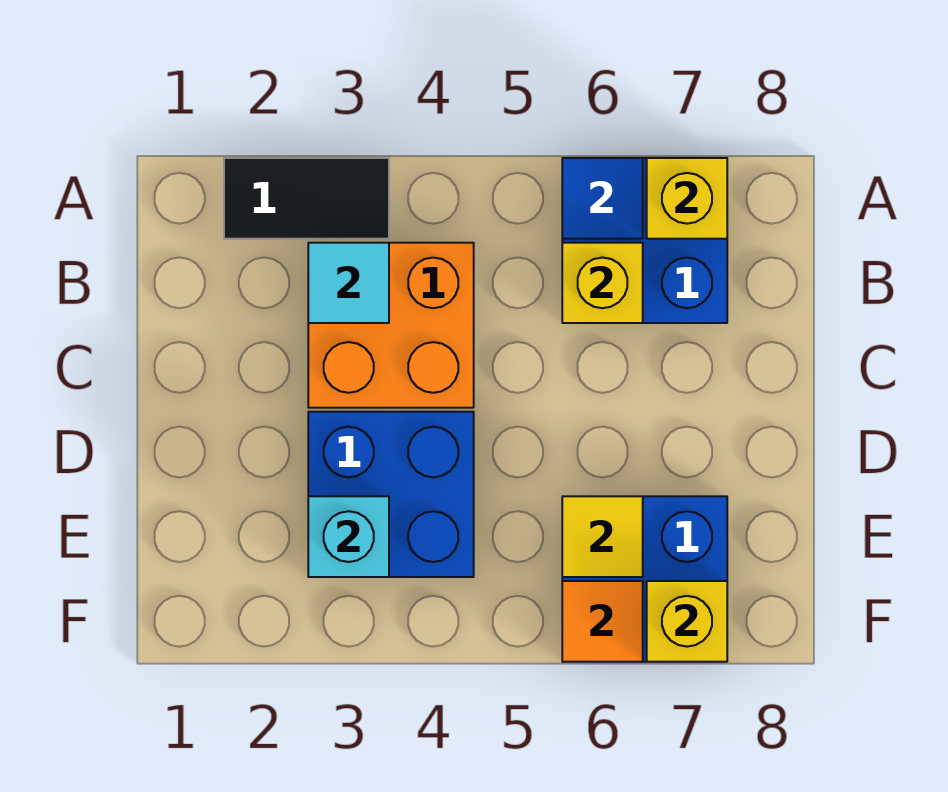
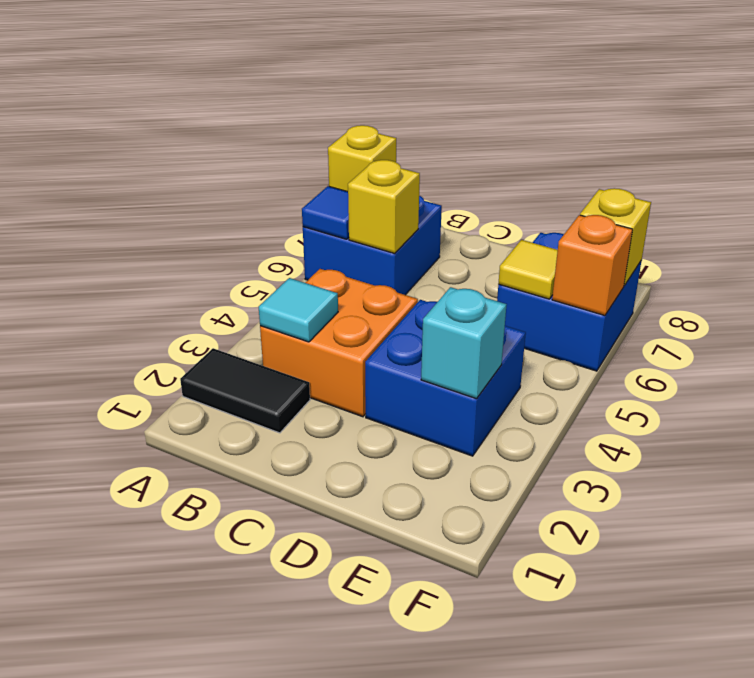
black 1x2 tile [224,158,389,239] -> black 1x2 tile turned to [180,348,310,433]
orange 1x1 tile [562,581,643,662] -> orange 1x1 brick [552,215,633,316]

